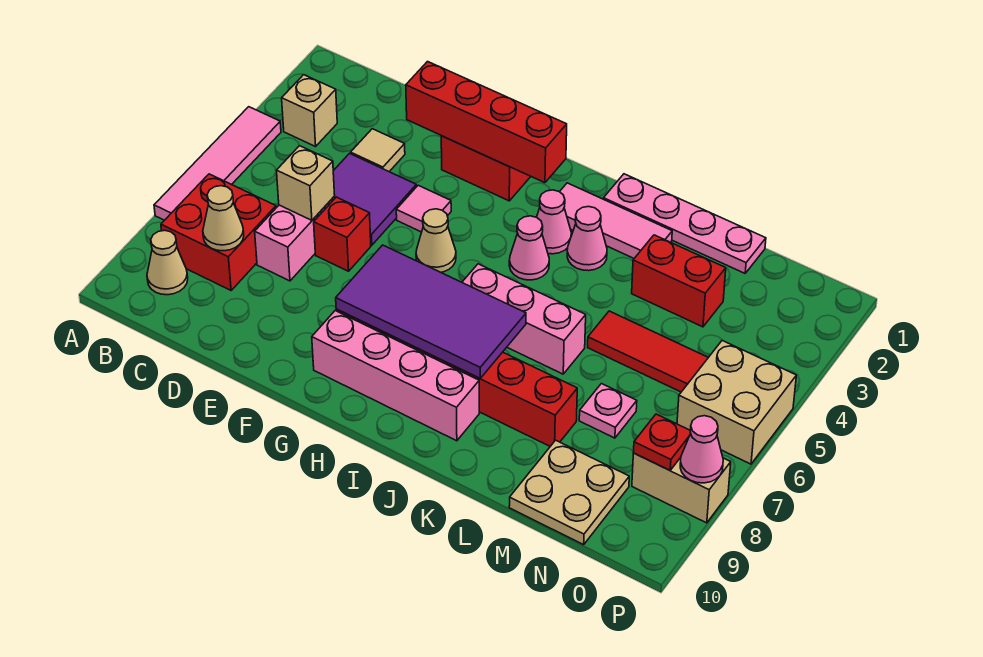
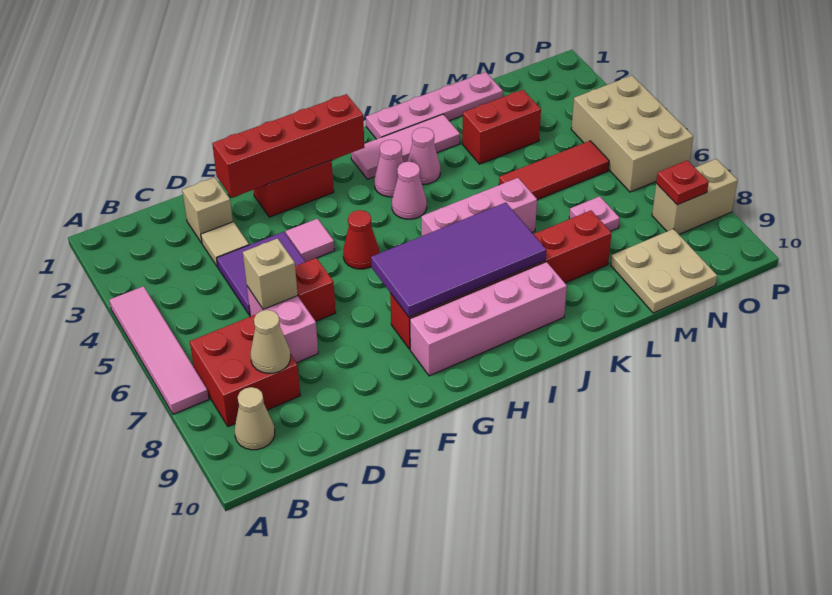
tan 1x1 brick [282,75,337,147] -> tan 1x1 brick moved to [182,177,233,243]
tan 1x1 cone [416,209,456,272] -> red 1x1 cone [343,210,379,269]
tan 2x2 brick [677,341,796,464] -> tan 2x3 brick [571,76,693,192]
pink 1x1 cone [680,416,723,483] -> none

